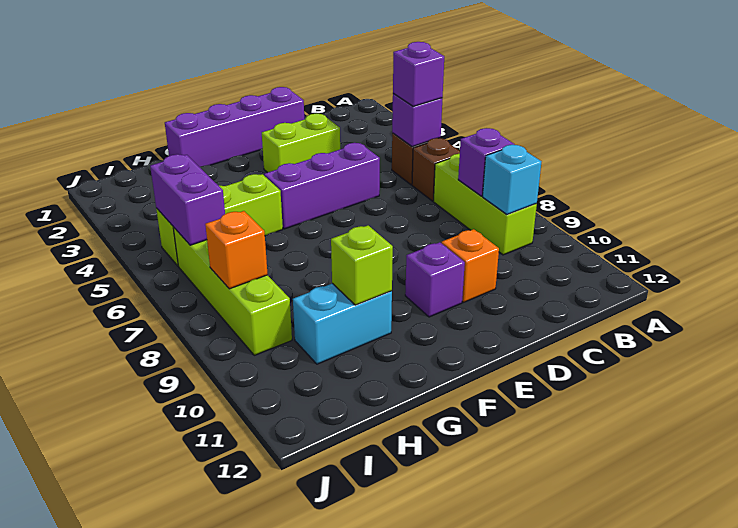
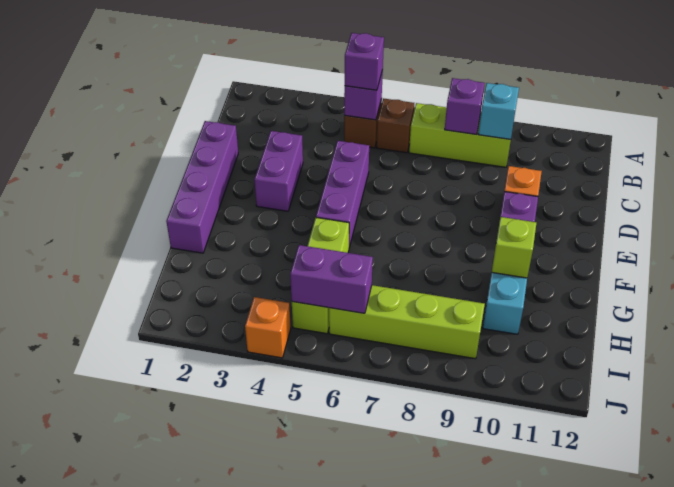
lime 1x2 brick [262,114,340,173] -> purple 1x2 brick [254,131,303,211]
orange 1x1 brick [205,211,268,289] -> orange 1x1 brick moved to [245,297,291,358]

